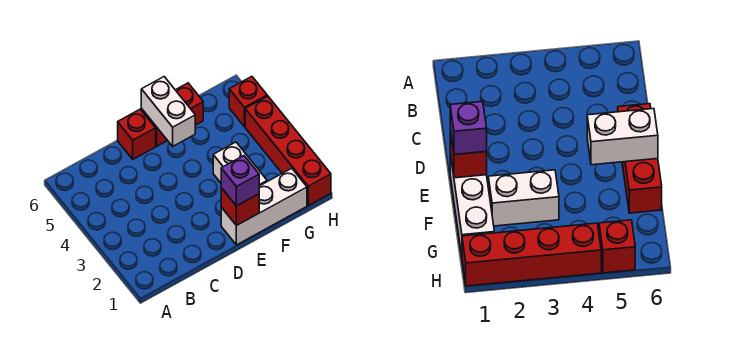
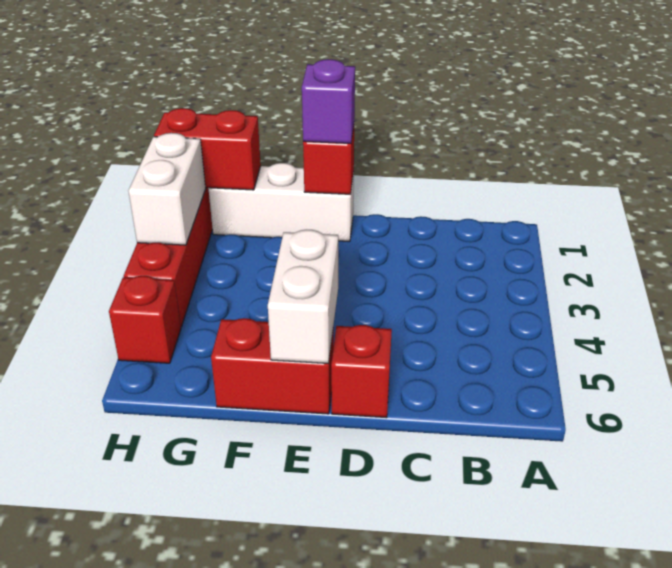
white 1x2 brick [213,142,267,186] -> white 1x2 brick moved to [129,133,206,245]
none -> red 1x2 brick [154,108,261,190]

